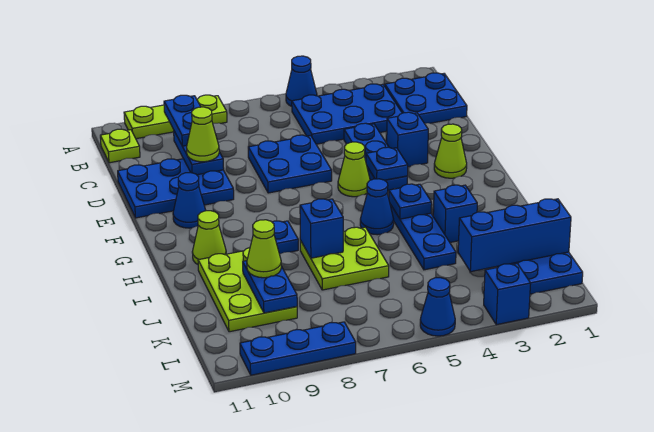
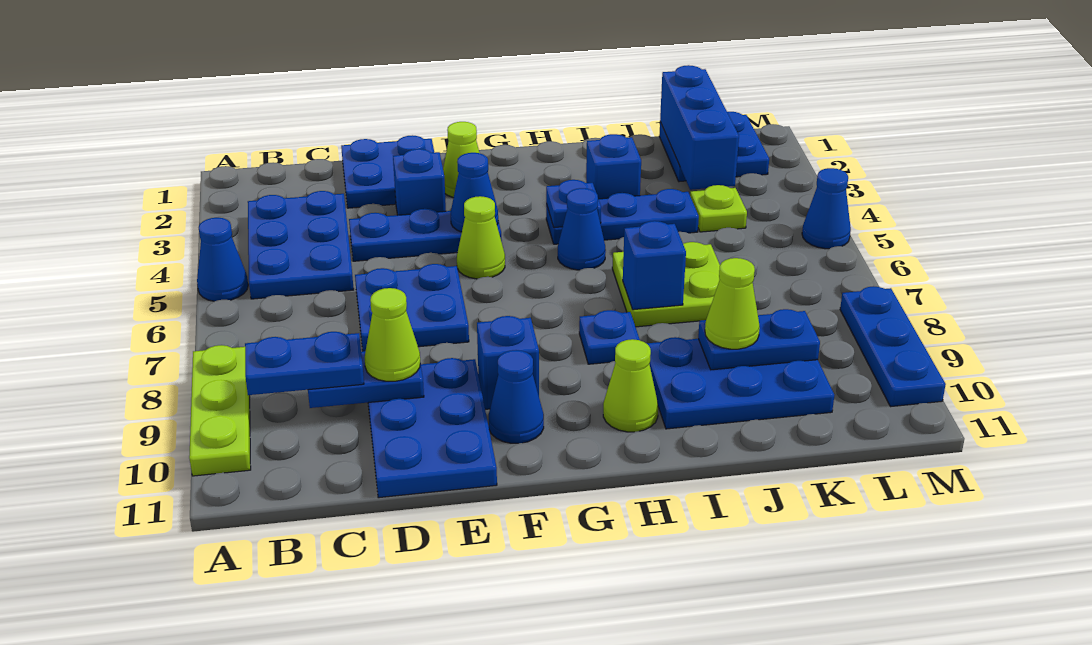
blue 2x2 plate [385,73,467,123] -> blue 2x2 plate moved to [341,135,434,208]
lime 1x1 plate [100,129,140,163] -> lime 1x1 plate moved to [690,185,747,232]
blue 1x1 plate [366,147,408,180] -> blue 1x1 cone [451,153,498,232]
lime 2x3 plate [198,248,297,332] -> blue 2x3 plate [646,337,834,429]
blue 1x1 brick [484,264,531,325] -> blue 1x1 brick moved to [477,316,539,409]

